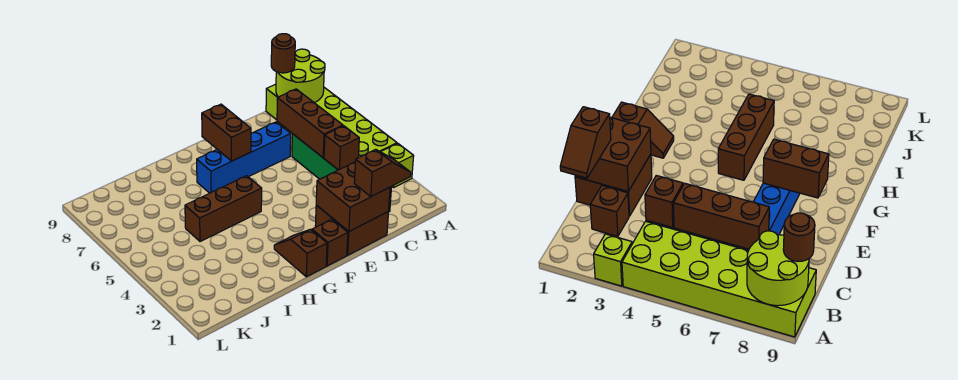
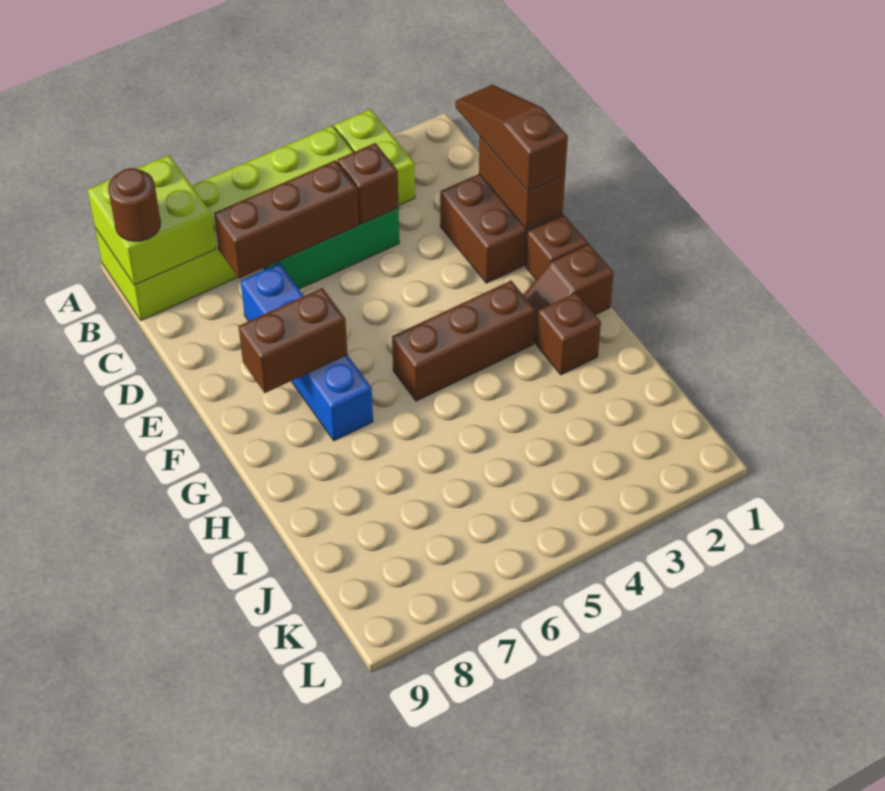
lime 1x1 brick [381,143,414,187] -> lime 1x2 brick [334,109,415,206]
lime 2x2 round brick [276,49,325,103] -> lime 2x2 brick [88,155,216,285]
brown 1x2 slope [354,149,411,196] -> brown 1x3 slope [456,85,568,192]
brown 1x1 brick [590,186,629,236] -> brown 1x1 brick moved to [537,293,601,375]
brown 2x2 brick [316,162,390,231] -> brown 1x2 brick [479,137,565,230]
brown 1x3 brick [185,176,262,242] -> brown 1x3 brick turned to [392,281,535,401]

